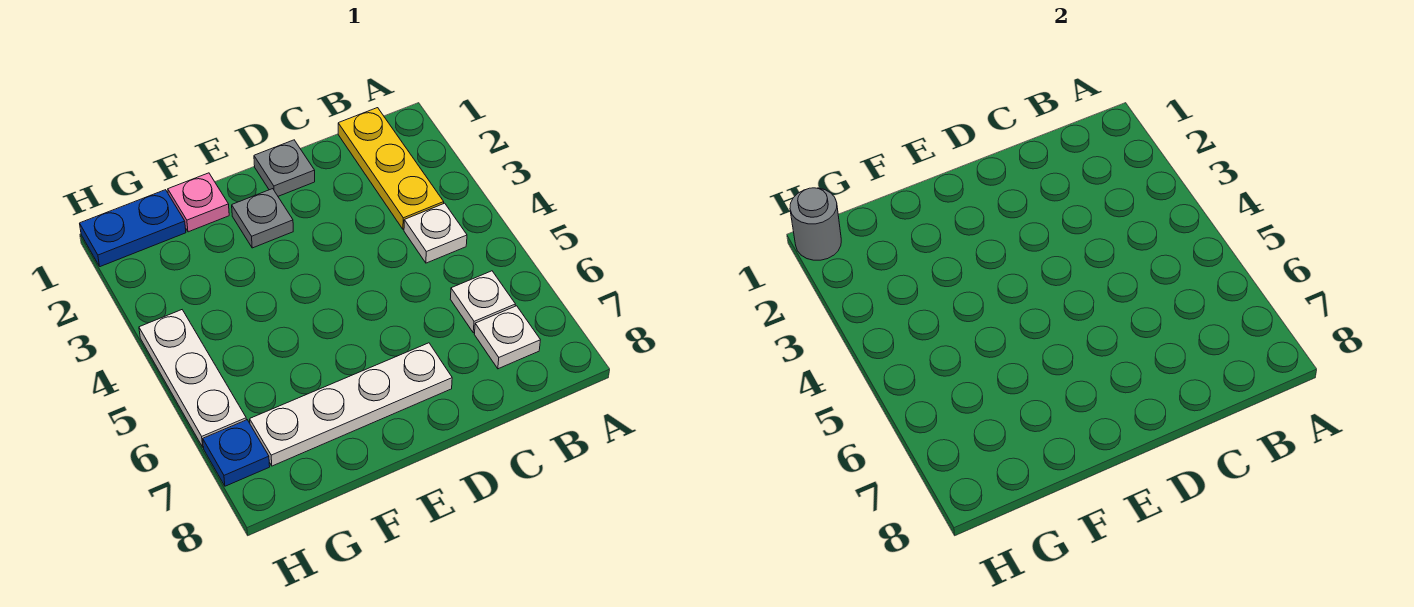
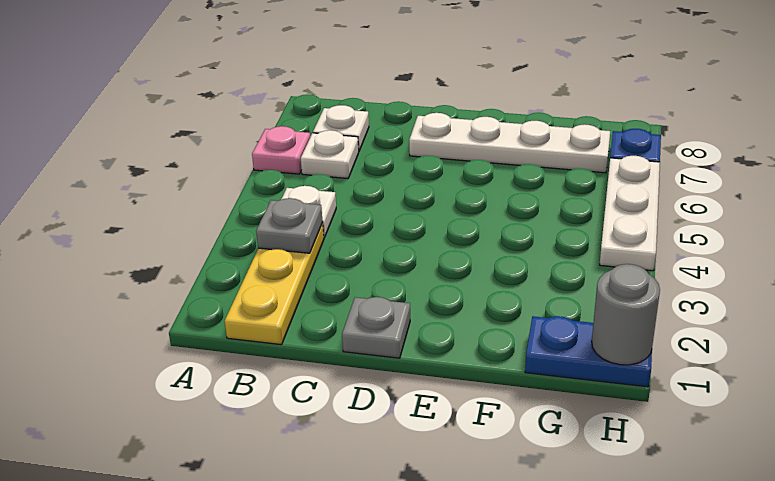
grey 1x1 plate [232,189,293,248] -> grey 1x1 plate moved to [256,198,323,253]
pink 1x1 plate [168,173,229,232] -> pink 1x1 plate moved to [252,126,310,174]

